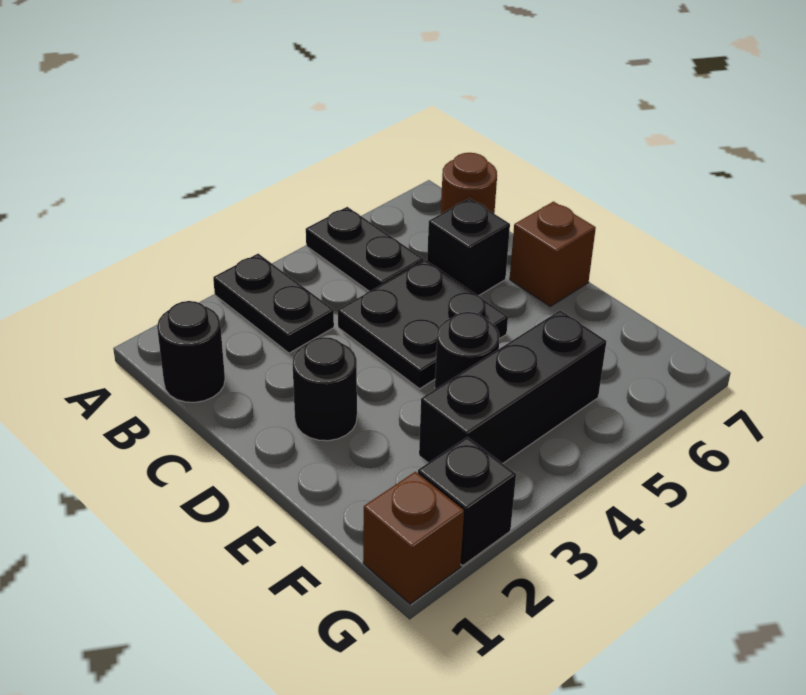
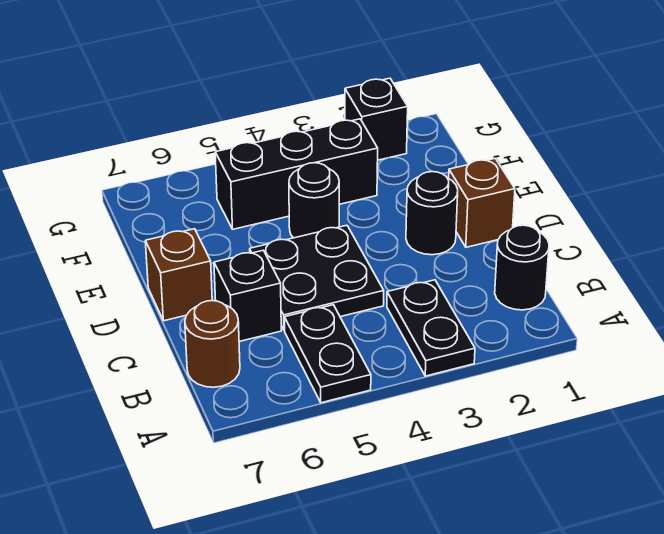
brown 1x1 brick [363,472,464,604] -> brown 1x1 brick moved to [449,158,515,247]

